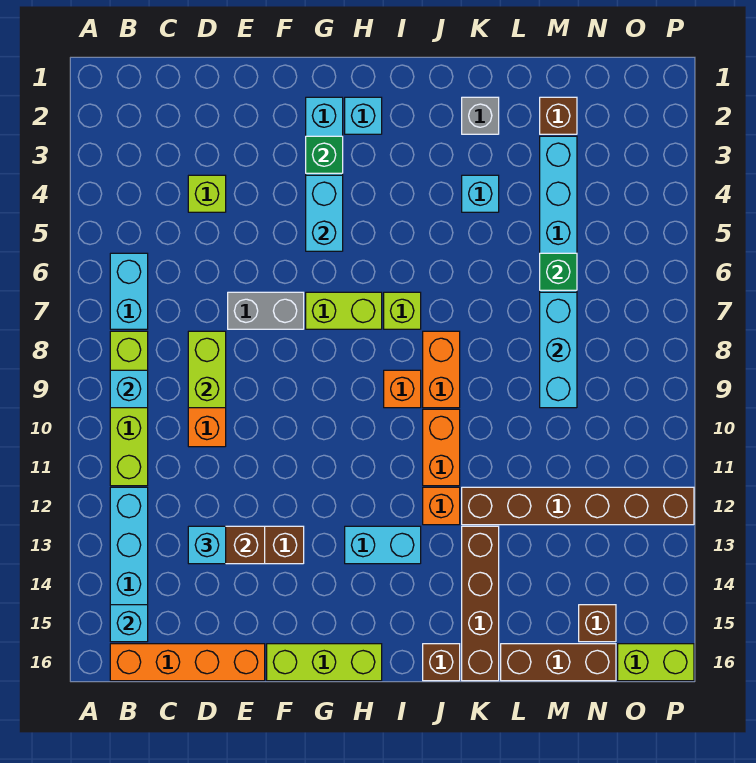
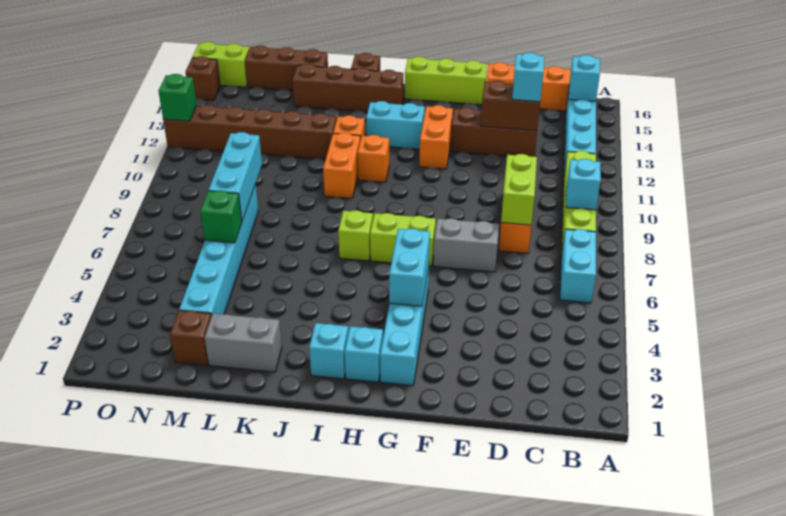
lime 1x1 brick [188,175,226,212] -> none
green 1x1 brick [306,136,343,173] -> green 1x1 brick moved to [159,74,197,121]
orange 1x1 brick [384,370,421,408] -> orange 1x1 brick moved to [358,135,389,182]
orange 1x2 brick [423,331,460,408] -> orange 1x2 brick moved to [419,105,453,169]
grey 1x1 brick [462,97,499,134] -> grey 1x2 brick [205,314,282,372]
cyan 1x1 brick [462,175,499,212] -> cyan 1x1 brick moved to [309,323,348,379]
brown 1x4 brick [462,526,499,681] -> brown 1x4 brick turned to [293,64,403,112]
brown 1x1 brick [579,605,616,642] -> brown 1x1 brick moved to [186,56,220,100]

